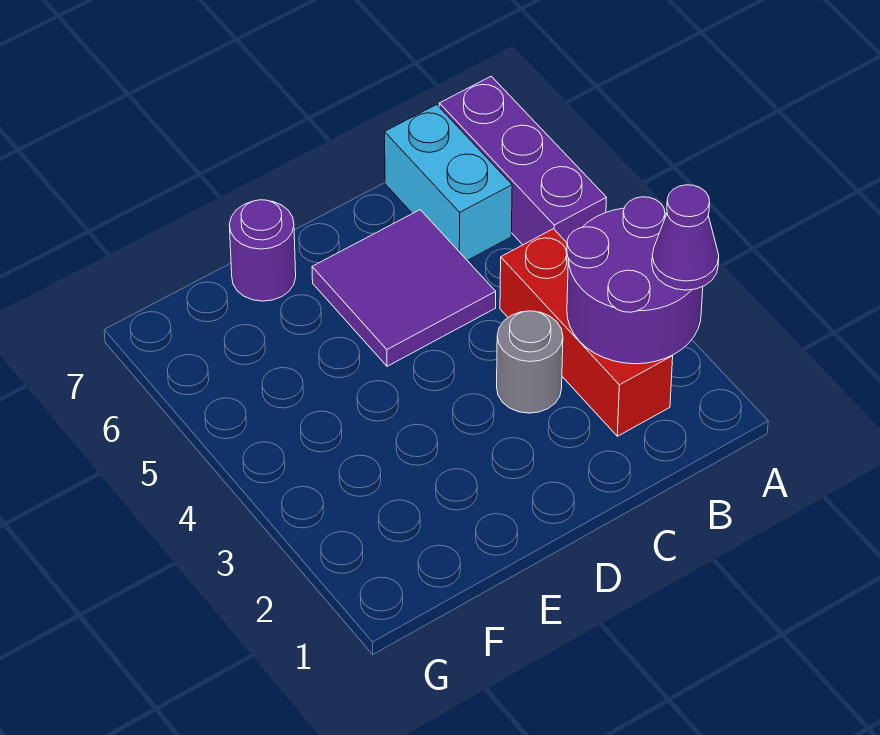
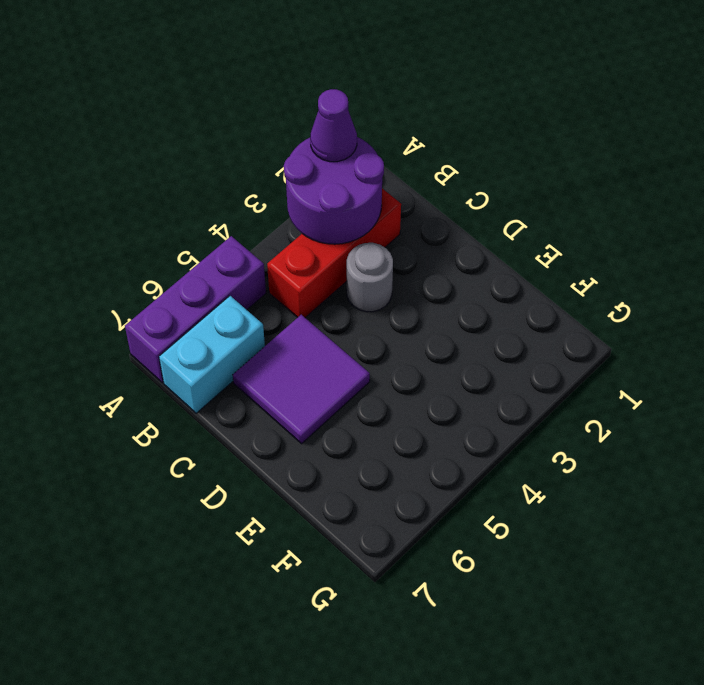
purple 1x1 round brick [229,200,296,301] -> none

